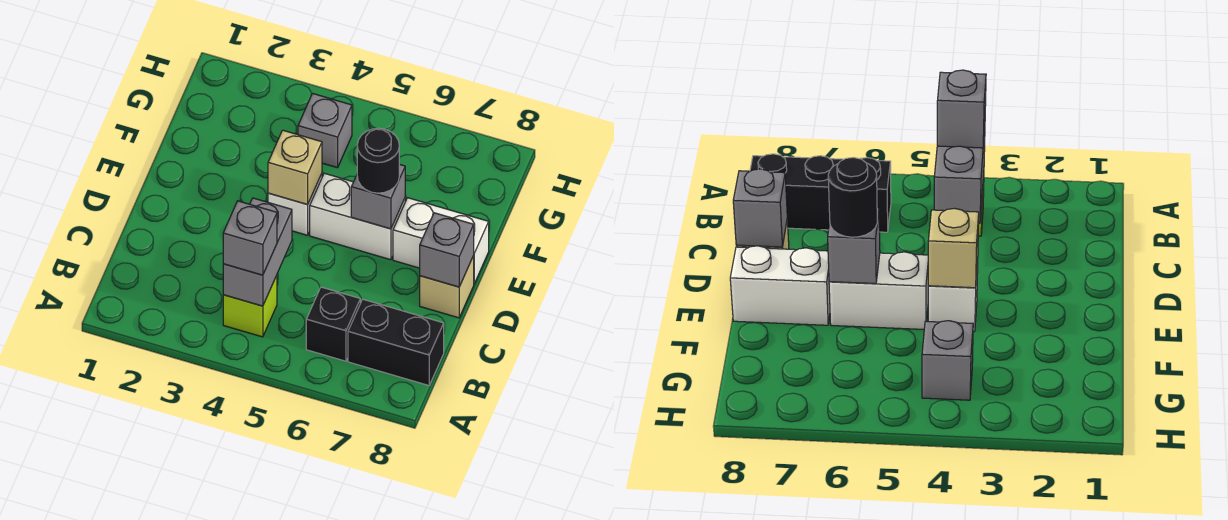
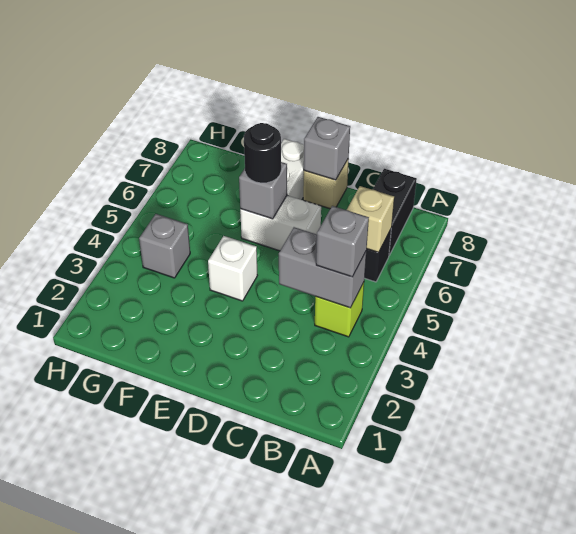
tan 1x1 brick [268,130,322,205] -> tan 1x1 brick moved to [347,186,394,252]
white 1x2 brick [310,173,405,260] -> white 1x2 brick turned to [240,195,321,251]

